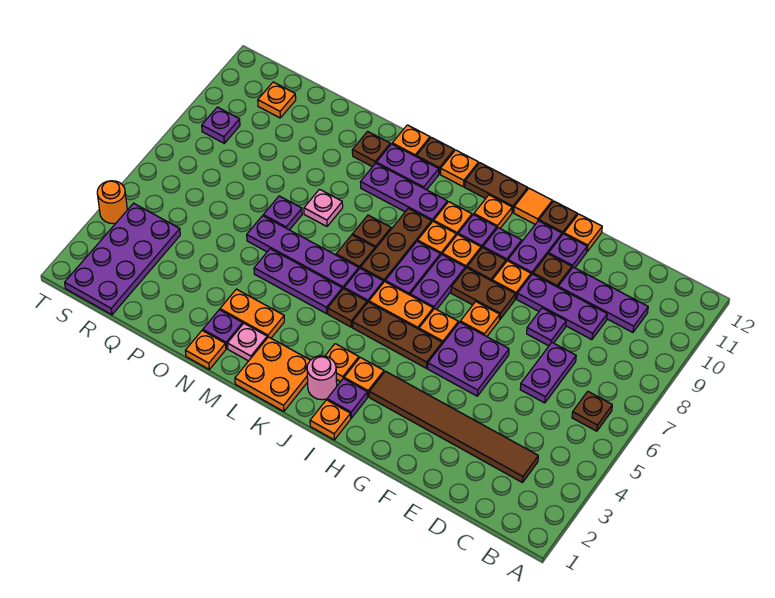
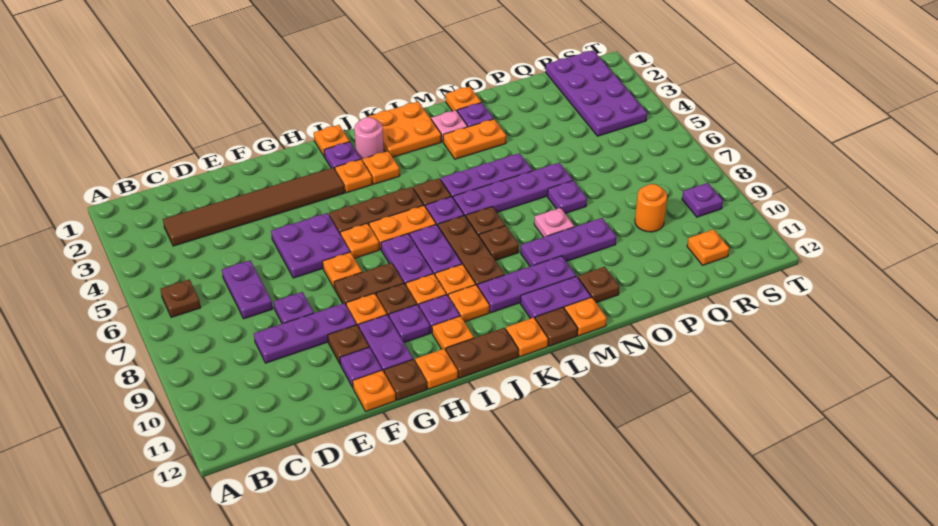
purple 1x3 plate [558,267,648,332] -> purple 1x3 plate moved to [521,218,616,266]
orange 1x1 tile [514,188,552,224] -> orange 1x1 plate [415,349,458,389]
orange 1x1 round brick [97,181,127,224] -> orange 1x1 round brick moved to [635,184,667,232]

